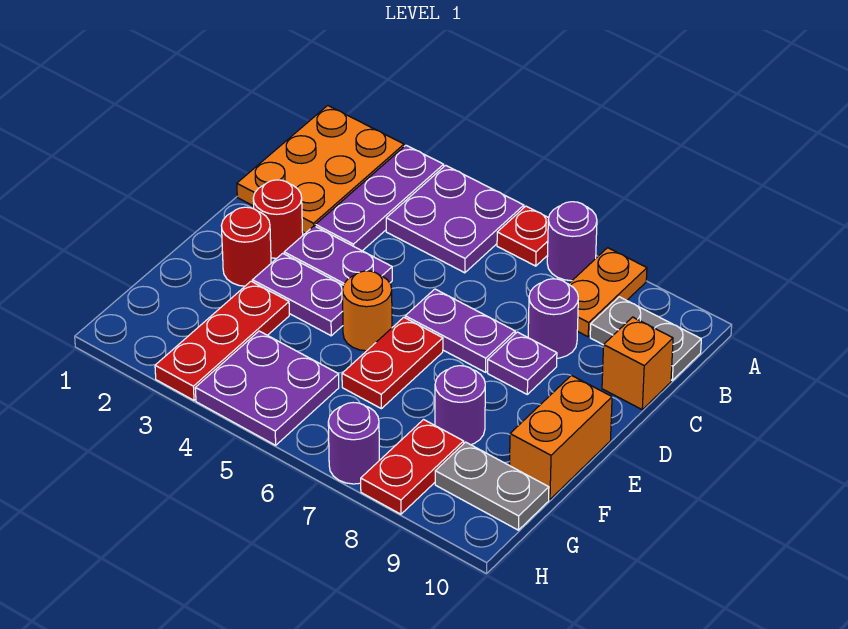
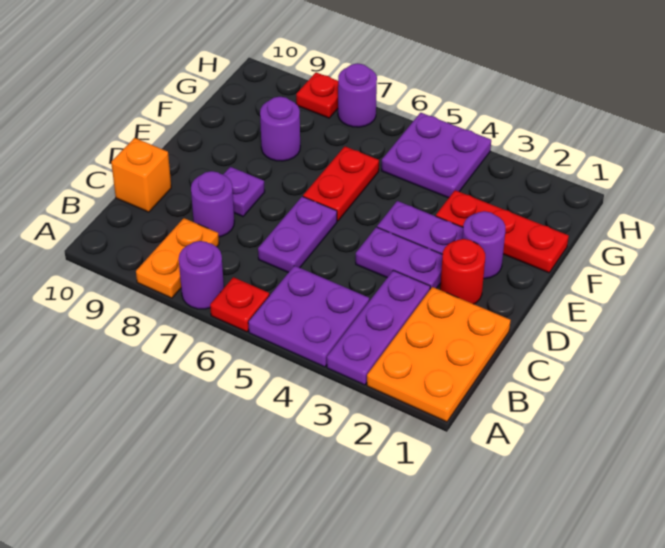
grey 1x2 plate [590,297,701,380] -> none
purple 1x2 plate [405,289,515,372] -> purple 1x2 plate turned to [258,197,337,273]
red 1x1 round brick [221,207,271,286] -> purple 1x1 round brick [462,211,505,279]
orange 1x1 round brick [342,271,392,351] -> none
orange 1x2 brick [510,375,612,499] -> none
red 1x3 plate [155,281,289,400] -> red 1x3 plate turned to [436,190,569,273]
red 1x2 plate [361,420,464,514] -> red 1x1 plate [296,72,338,118]
grey 1x2 plate [435,442,549,530] -> none

